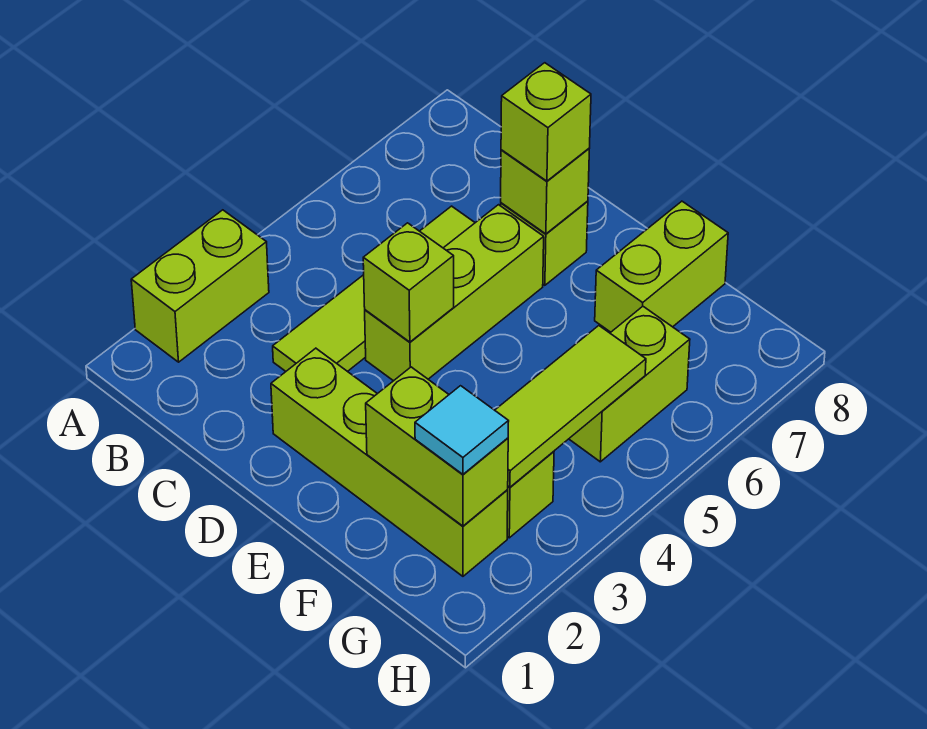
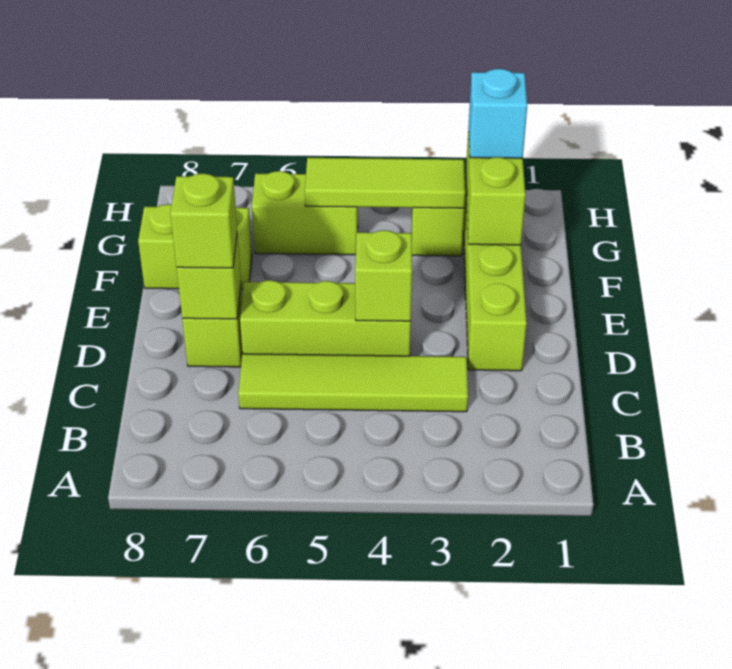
lime 1x2 brick [131,210,269,362] -> none
cyan 1x1 tile [415,386,509,474] -> cyan 1x1 brick [469,69,527,158]

